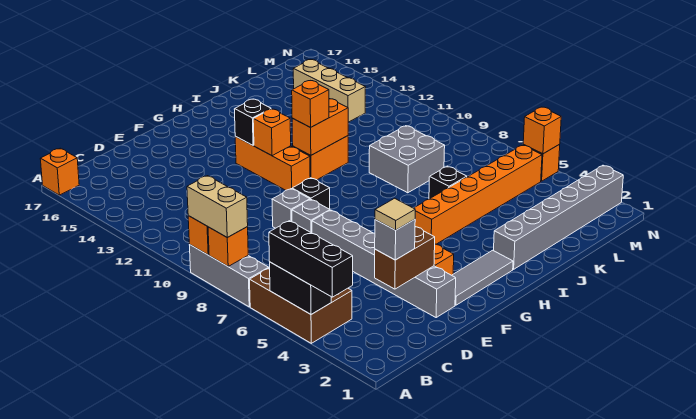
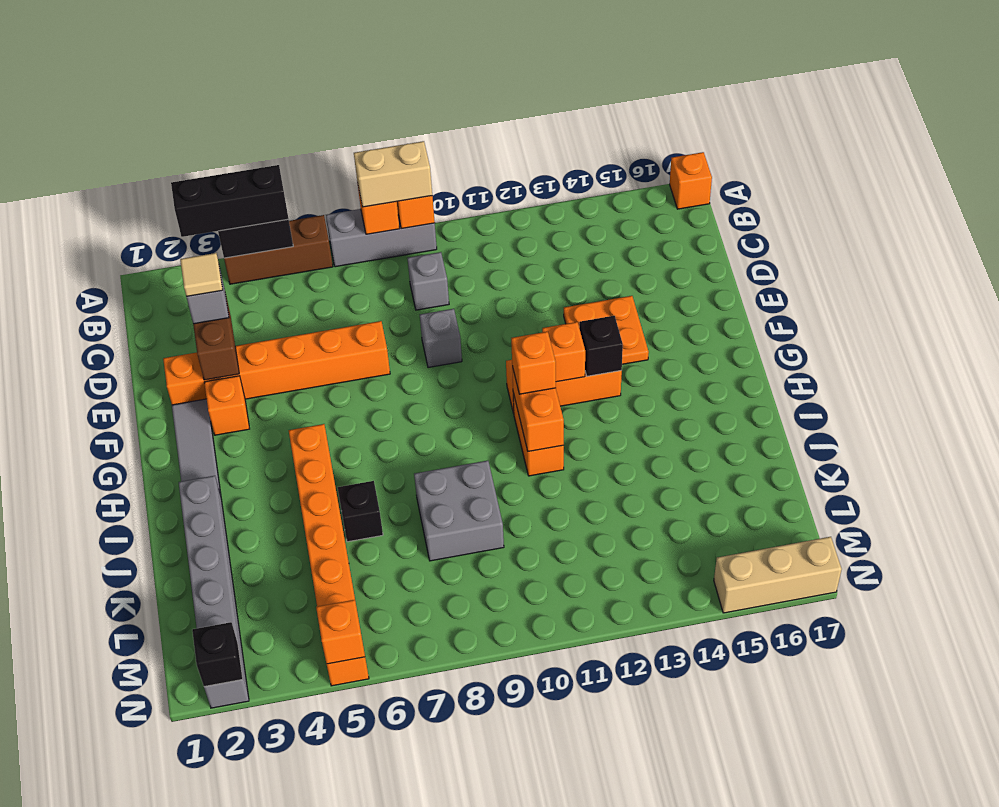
brown 2x3 brick [250,268,352,343] -> brown 1x3 brick [224,215,333,284]
grey 1x6 brick [312,210,456,318] -> orange 1x6 brick [163,321,390,405]
grey 1x1 brick [292,200,330,233] -> grey 1x1 brick moved to [408,252,449,310]
none -> orange 2x2 plate [564,296,649,364]
black 1x1 brick [292,178,330,209] -> black 1x1 brick moved to [192,622,243,687]
tan 1x3 brick [293,60,366,122] -> tan 1x3 brick moved to [714,537,842,613]

